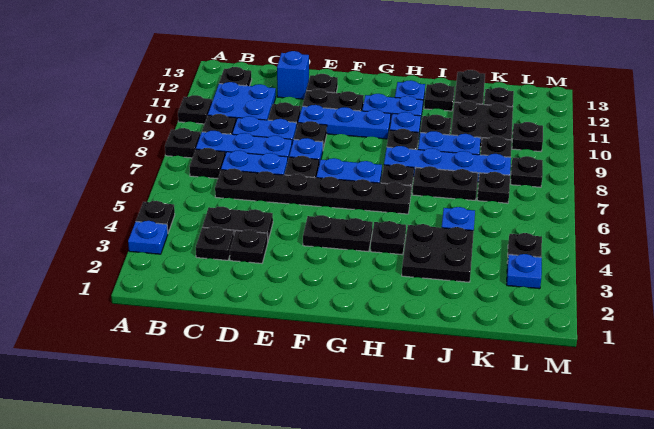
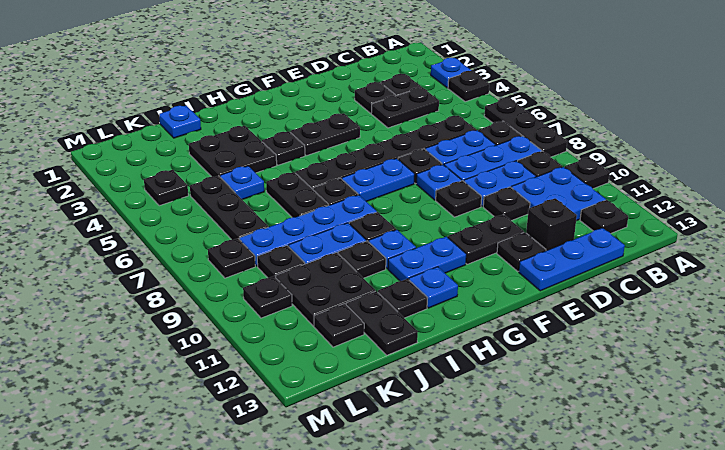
black 1x1 plate [165,128,200,158] -> black 1x3 plate [484,98,567,157]
blue 1x1 brick [277,51,309,99] -> black 1x1 brick [526,198,577,251]
blue 1x3 plate [298,105,391,139] -> blue 1x3 plate moved to [519,228,625,291]
black 1x2 plate [413,166,478,200] -> black 1x2 plate turned to [266,172,329,218]
black 1x1 plate [477,172,510,203] -> black 1x3 plate [190,176,268,240]
blue 1x1 plate [507,254,542,289] -> blue 1x1 plate moved to [159,106,201,138]

